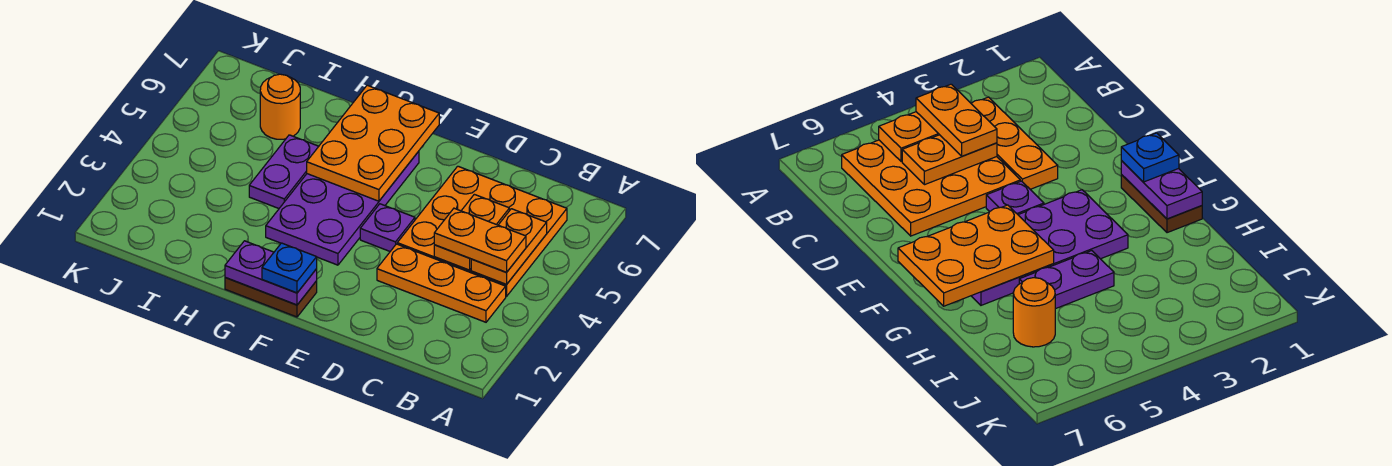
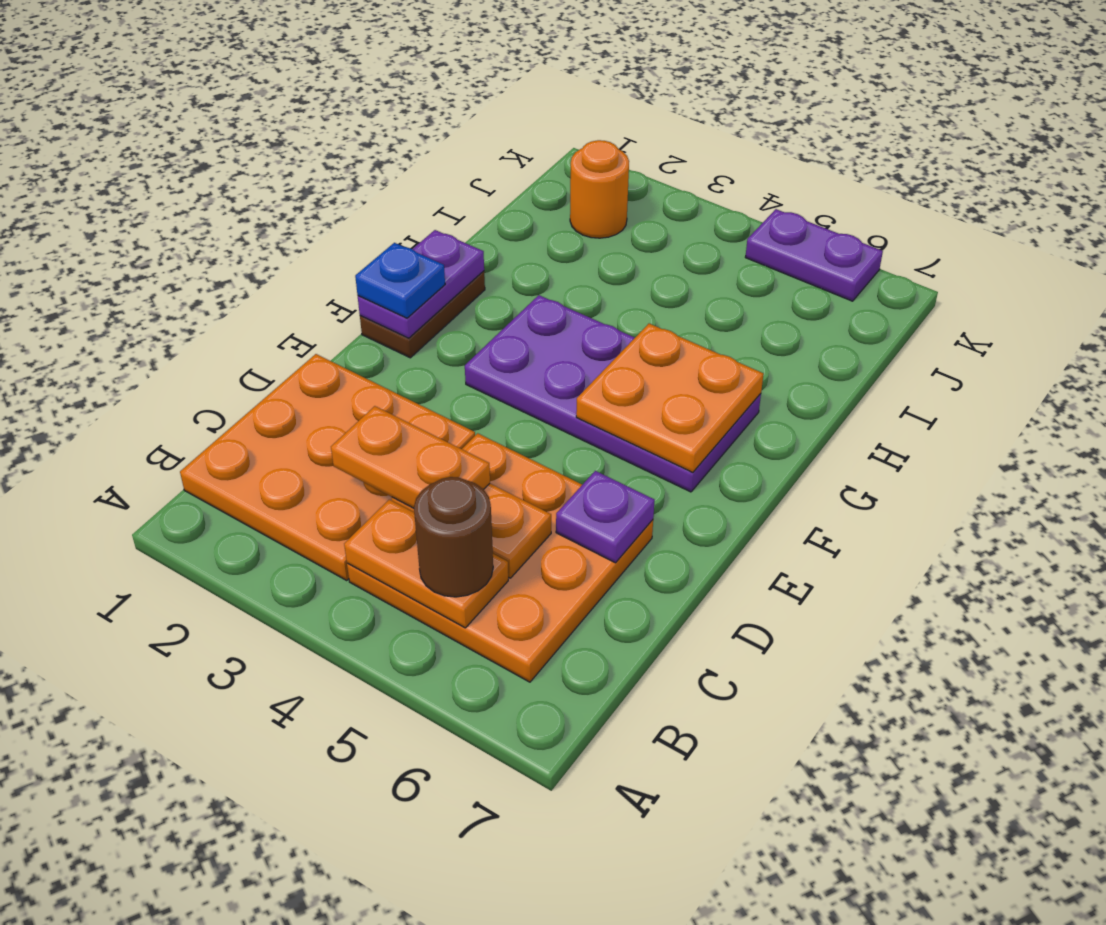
orange 1x3 plate [377,244,506,322] -> orange 3x3 plate [180,354,475,580]
orange 1x2 plate [434,208,526,272] -> orange 1x2 plate turned to [331,406,490,508]
none -> brown 1x1 round brick [414,477,493,597]
purple 1x1 plate [360,204,415,251] -> purple 1x1 plate moved to [556,471,655,563]
orange 2x3 plate [307,85,439,201] -> orange 2x2 plate [576,324,764,472]
purple 1x2 plate [249,135,319,208] -> purple 1x2 plate moved to [745,209,883,301]
orange 1x1 round brick [260,74,300,139] -> orange 1x1 round brick moved to [570,140,629,238]

